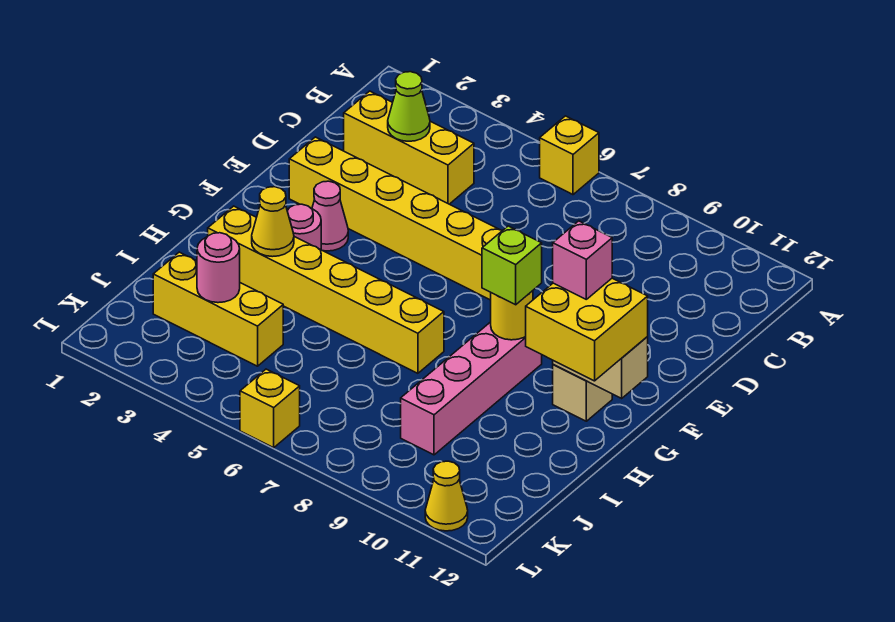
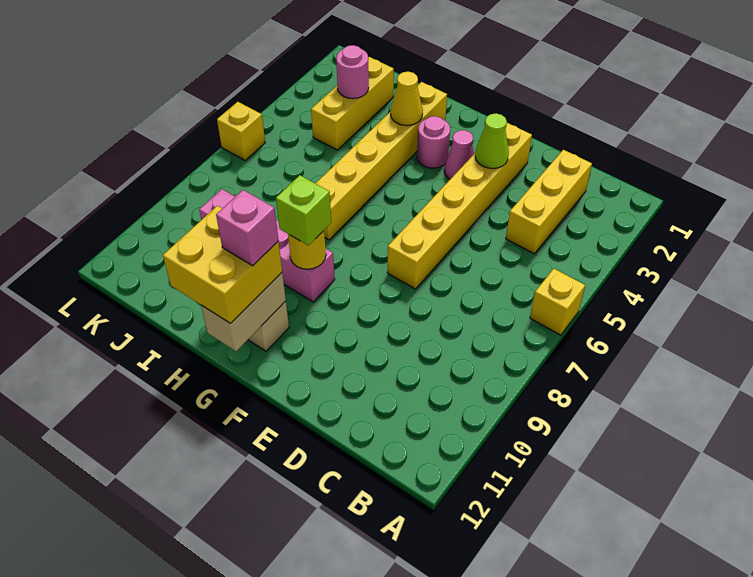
lime 1x1 cone [388,72,430,141] -> lime 1x1 cone moved to [475,113,509,169]
yellow 1x1 cone [425,461,468,531] -> none

